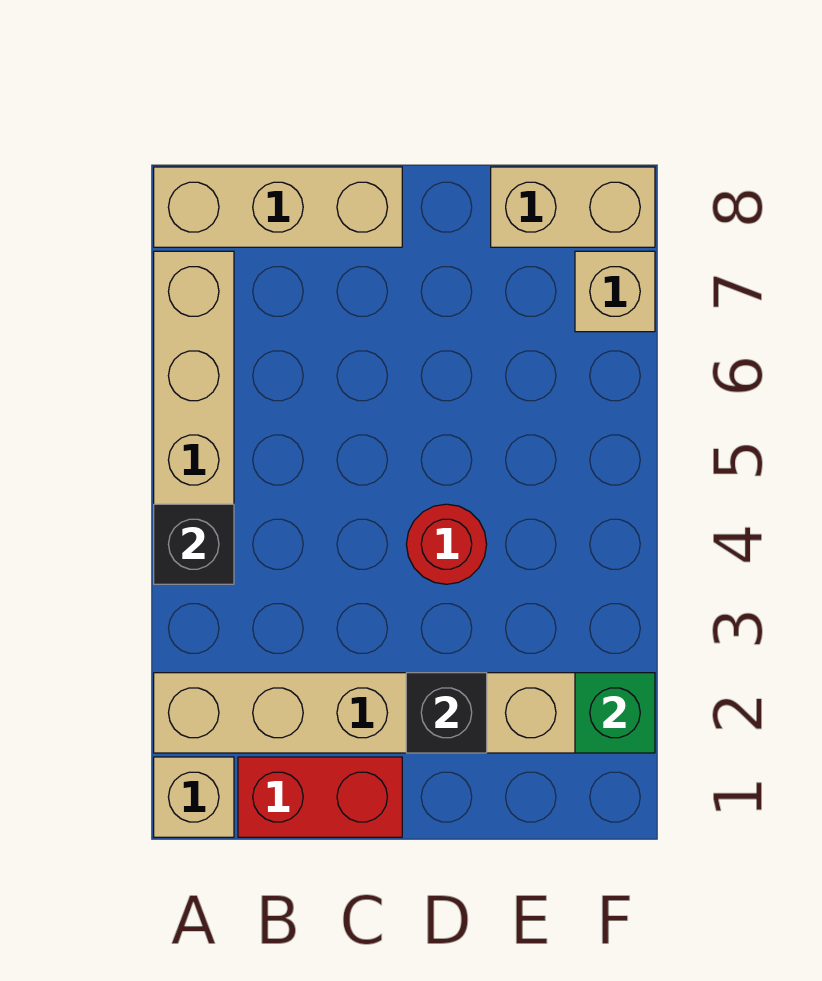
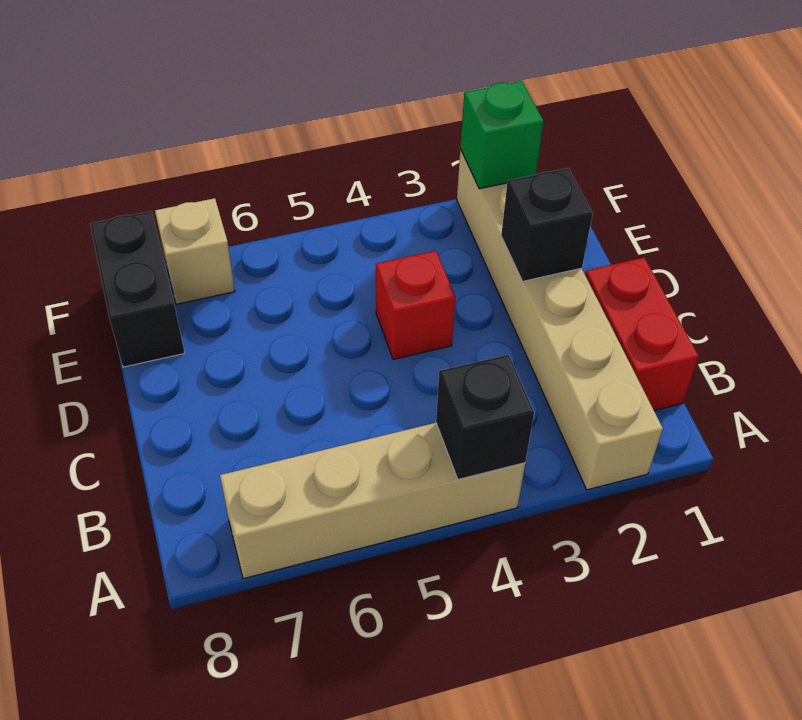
tan 1x1 brick [154,757,234,837] -> none
tan 1x3 brick [154,167,402,247] -> none
red 1x1 round brick [406,504,487,584] -> red 1x1 brick [376,251,456,359]
tan 1x2 brick [491,167,655,247] -> black 1x2 brick [90,211,185,367]

